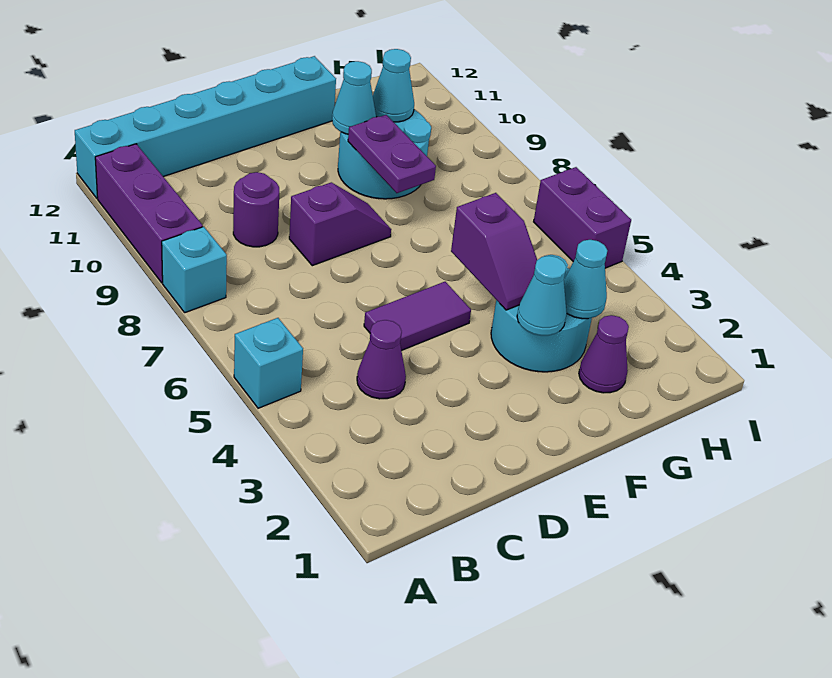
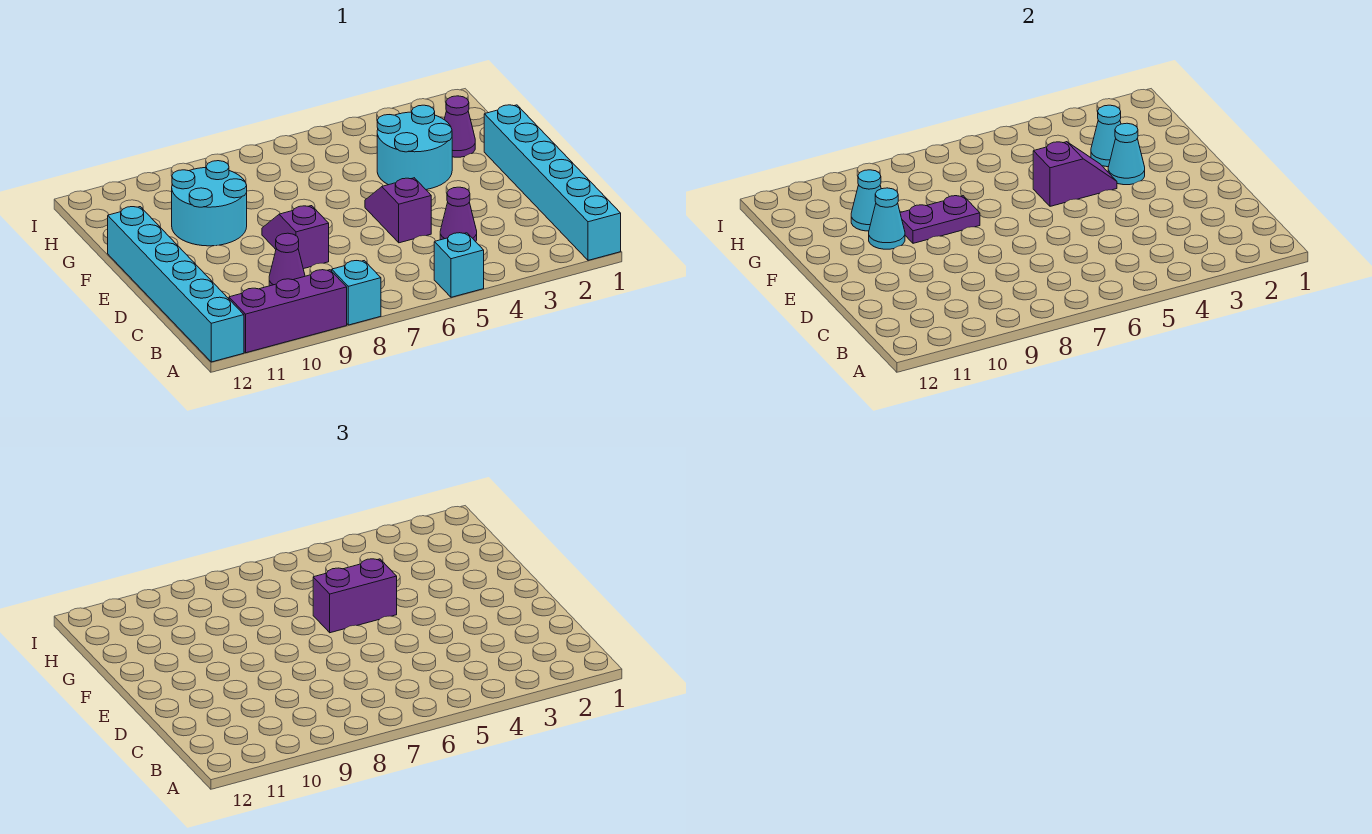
none -> cyan 1x6 brick [484,105,621,260]
purple 1x1 round brick [233,172,279,247] -> purple 1x1 cone [269,233,305,286]
purple 1x2 tile [364,282,471,351] -> purple 1x2 slope [365,178,431,243]
purple 1x2 brick [534,167,631,268] -> purple 1x2 brick moved to [313,559,397,633]

